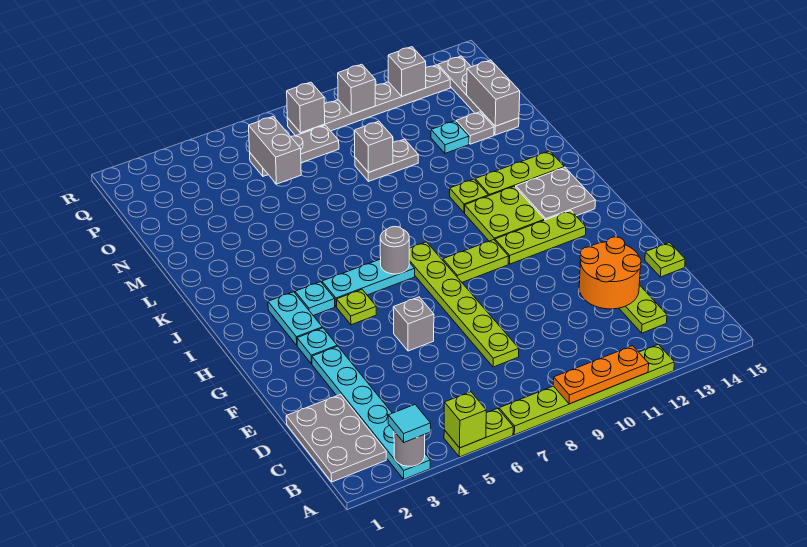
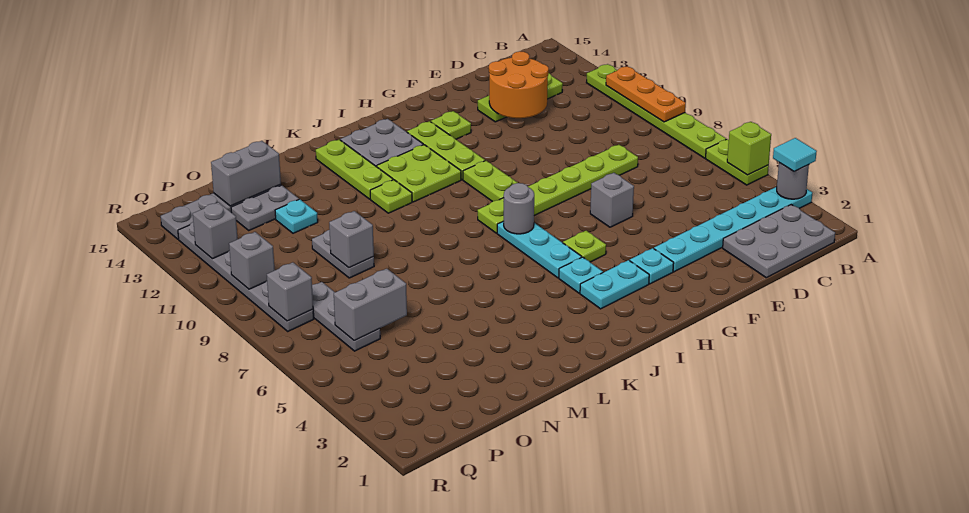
lime 1x1 plate [645,243,685,277] -> lime 1x1 plate moved to [431,111,471,139]
grey 1x1 plate [456,112,494,144] -> grey 1x2 plate [231,185,299,230]

